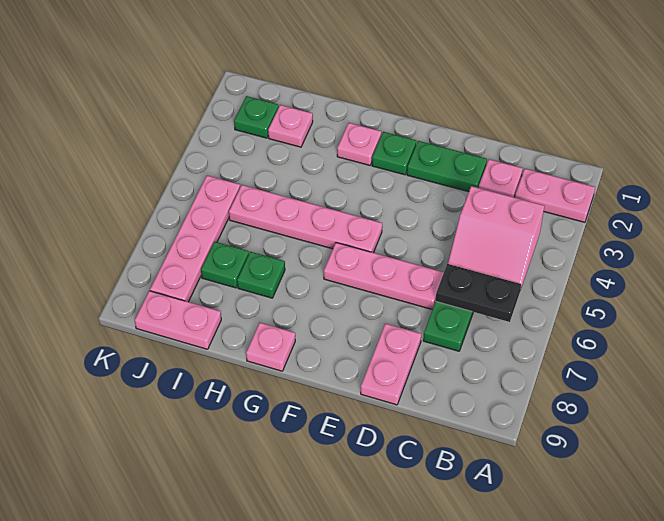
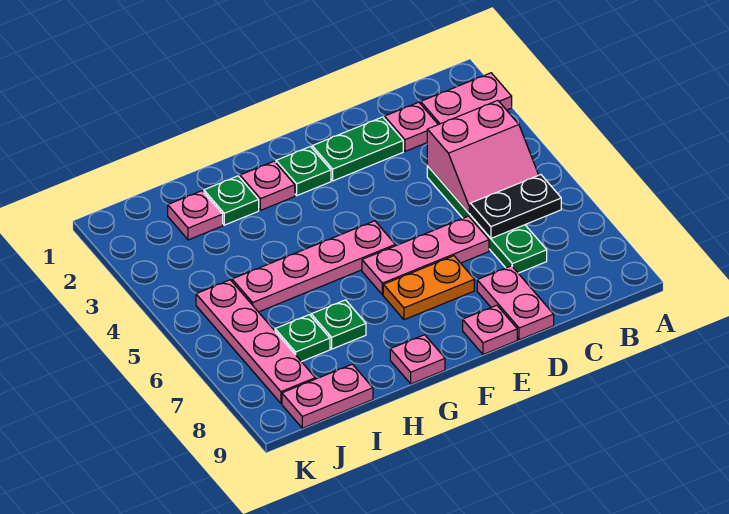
none -> orange 1x2 plate [383,256,474,320]
none -> pink 1x1 plate [463,305,517,355]
green 1x1 plate [234,96,279,138] -> green 1x1 plate moved to [204,176,259,225]

